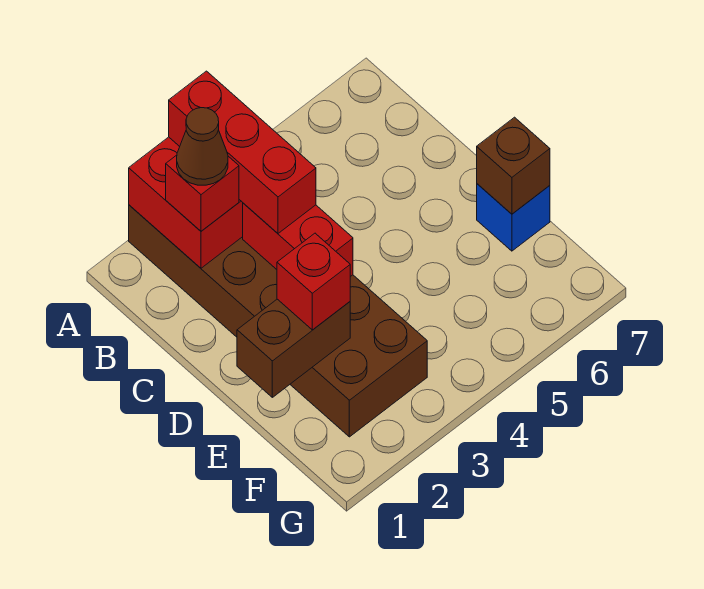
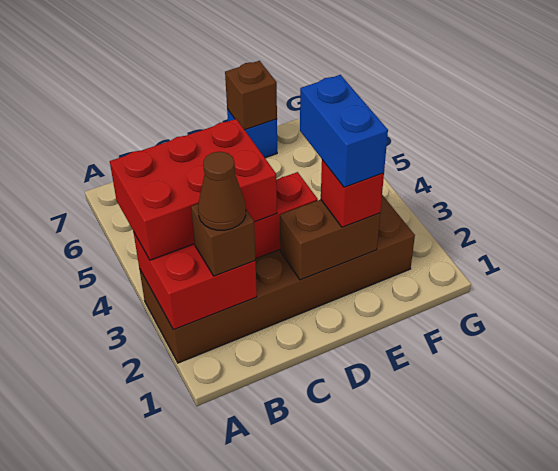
red 1x3 brick [169,71,316,233] -> red 2x3 brick [110,119,277,260]
red 1x1 brick [166,155,239,231] -> brown 1x1 brick [191,204,255,276]
brown 1x2 brick [237,299,350,397] -> brown 1x2 brick turned to [280,200,380,280]
none -> blue 1x2 brick [300,75,388,187]

